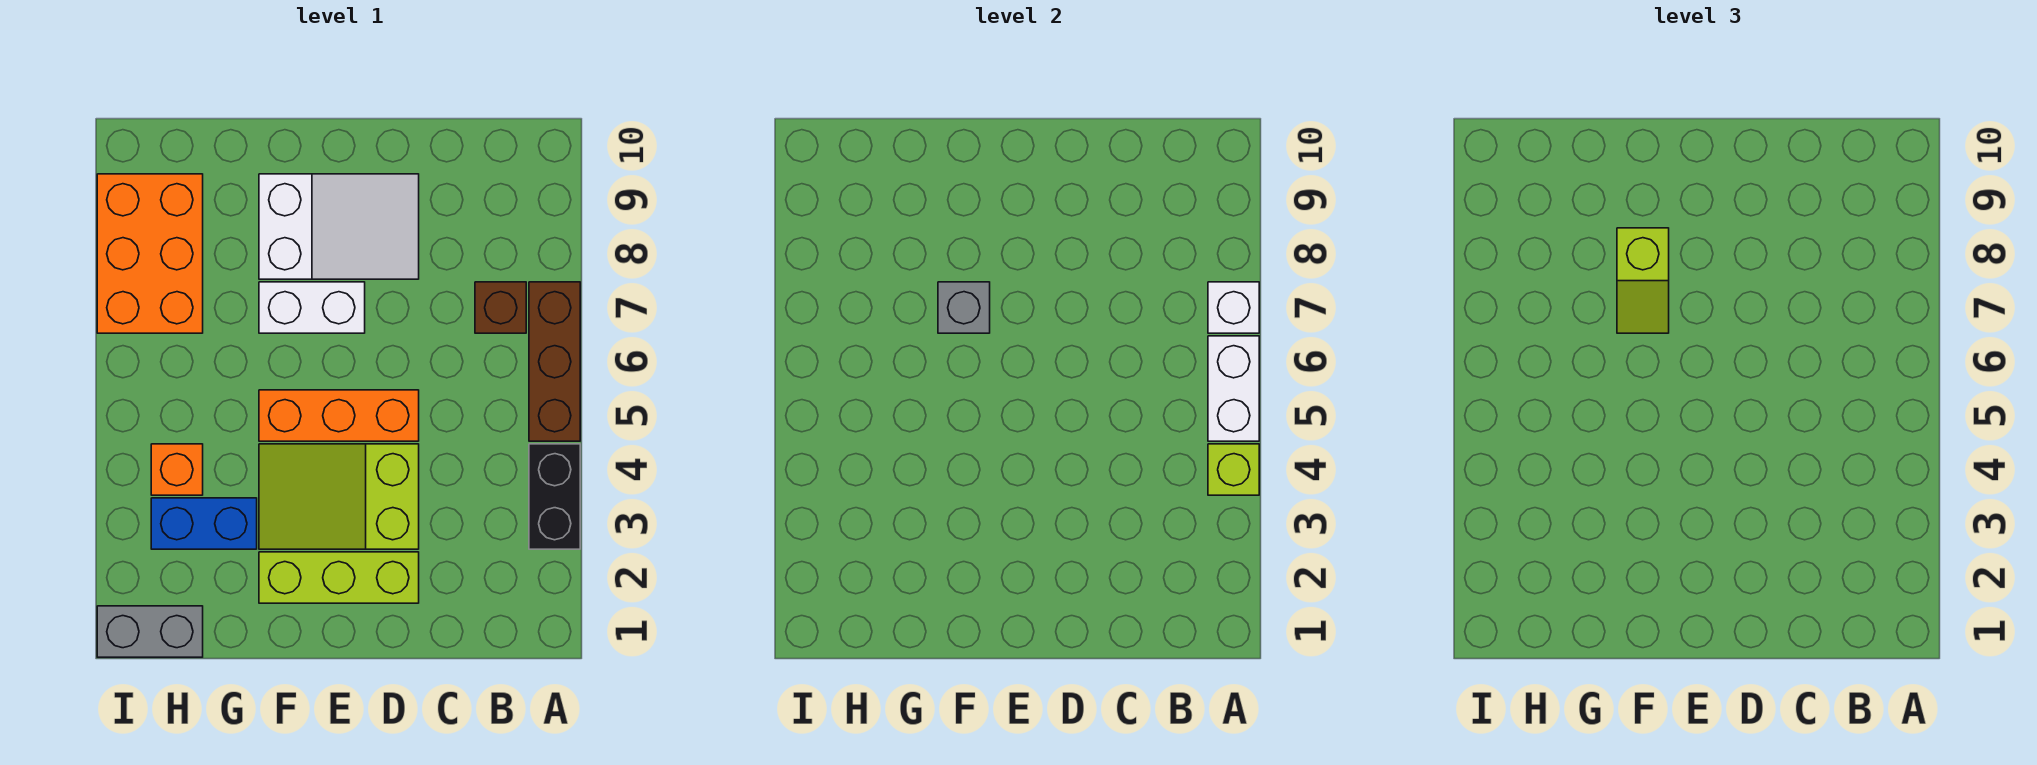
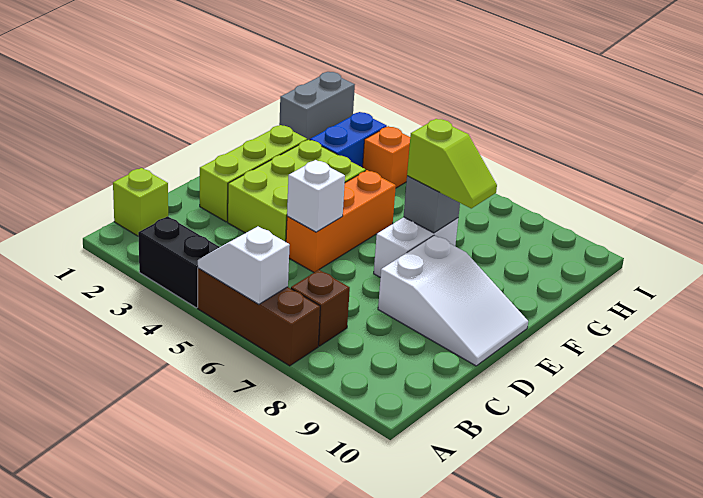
lime 1x1 brick [1208,444,1259,495] -> lime 1x1 brick moved to [113,168,168,236]
white 1x2 brick [1208,336,1259,441] -> white 1x2 slope [198,227,290,304]
white 1x1 brick [1208,282,1259,333] -> white 1x1 brick moved to [287,160,345,232]
lime 2x3 slope [259,444,419,549] -> lime 2x3 brick [228,140,366,242]
white 2x3 slope [259,174,419,279] -> white 2x3 slope turned to [378,235,528,366]
lime 1x2 slope [1617,228,1669,333] -> lime 1x2 slope turned to [407,119,497,208]
orange 2x3 brick [97,174,203,333] -> none

